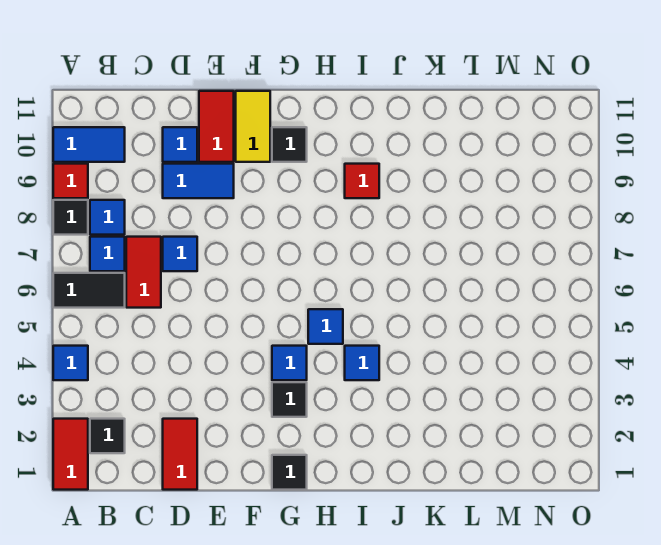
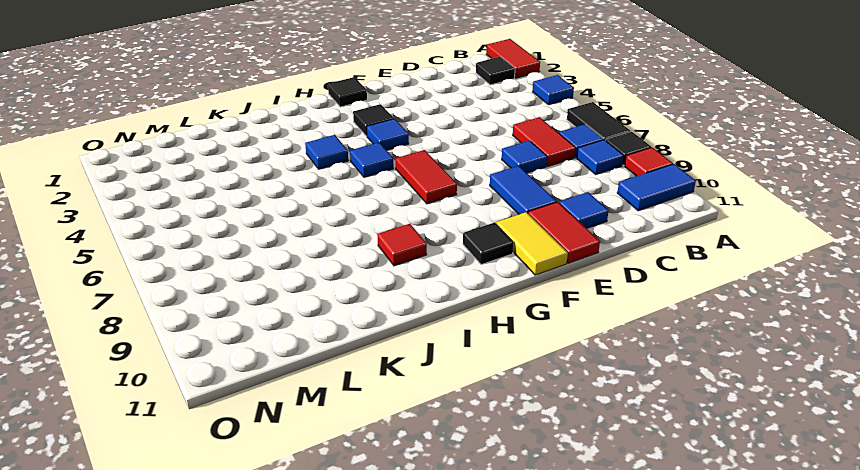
black 1x2 tile [53,273,125,308] -> black 1x2 tile turned to [567,102,630,140]
red 1x2 tile [163,419,197,490] -> red 1x2 tile moved to [396,150,457,204]
blue 1x2 tile [163,164,234,198] -> blue 1x2 tile turned to [490,166,557,214]

